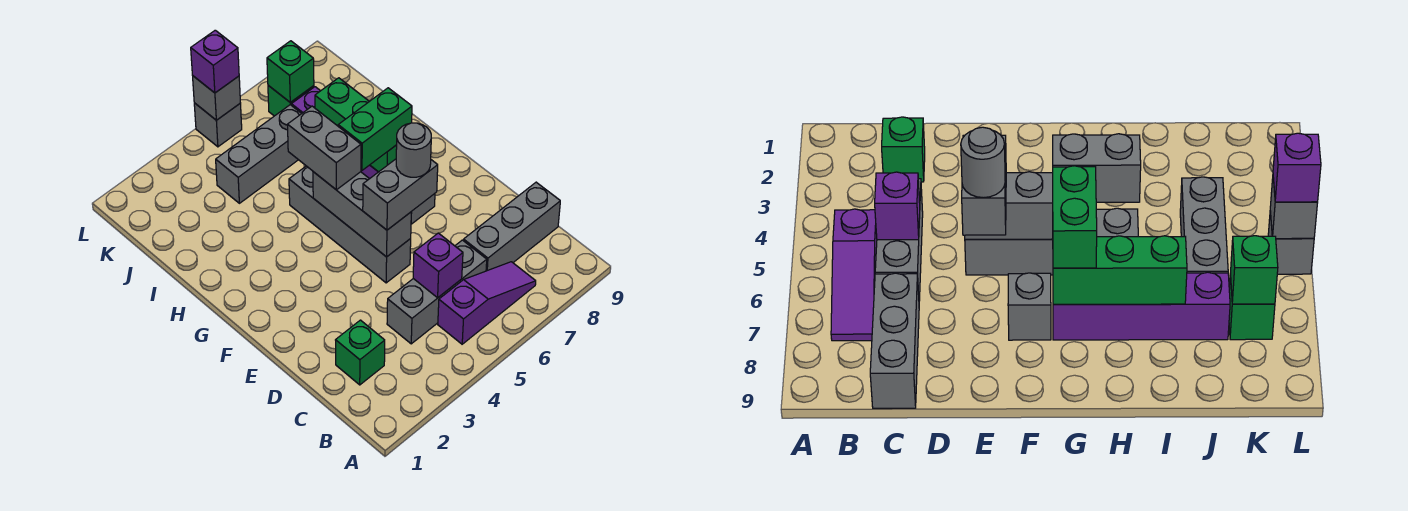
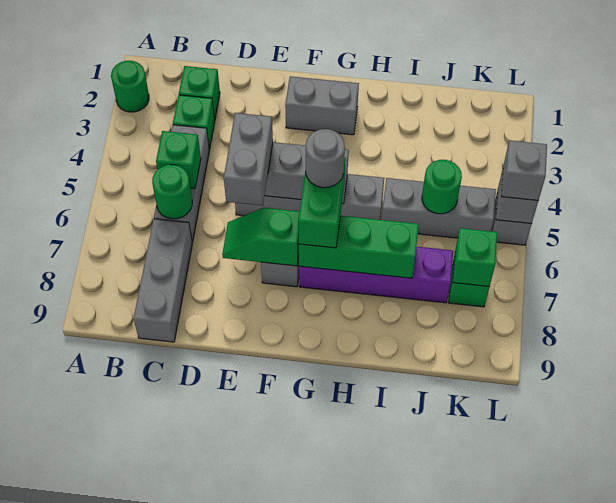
none -> green 1x1 round brick [111,61,149,112]
purple 1x3 slope [438,262,536,344] -> none
none -> green 1x1 brick [173,95,215,150]
purple 1x1 brick [413,233,463,298] -> green 1x1 brick [156,131,201,188]
none -> green 1x1 round brick [152,165,192,219]
grey 1x1 round brick [396,123,431,177] -> grey 1x1 round brick moved to [306,129,345,188]
none -> green 1x2 slope [222,208,300,266]
grey 1x2 brick [288,106,361,190] -> grey 1x2 brick moved to [285,76,359,135]
grey 1x3 brick [216,105,302,203] -> grey 1x3 brick turned to [382,178,496,238]
none -> green 1x1 round brick [422,160,462,214]
purple 1x1 brick [191,30,239,93] -> grey 1x1 brick [501,140,547,200]

